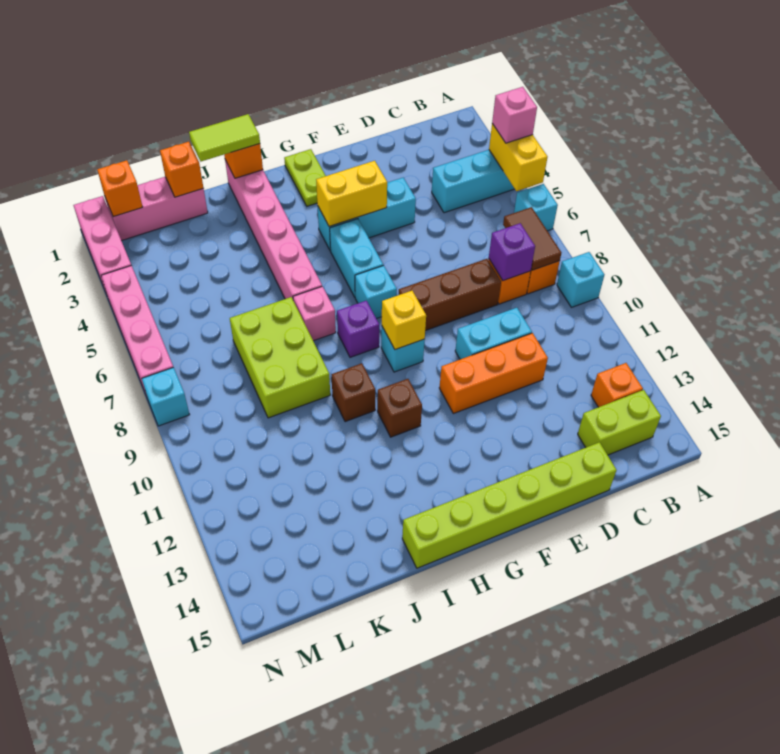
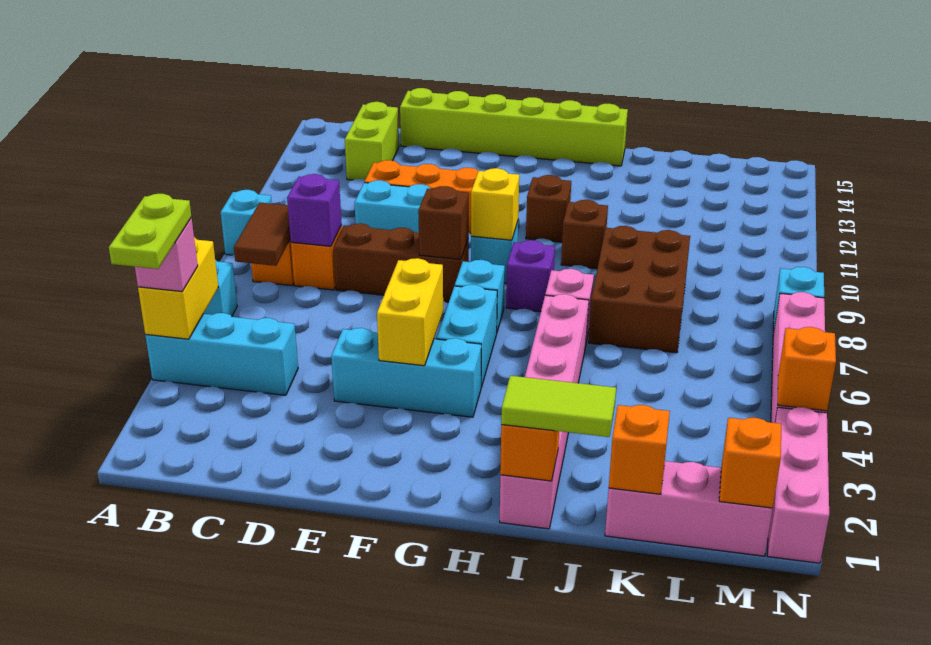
orange 1x1 brick [591,363,643,407] -> orange 1x1 brick moved to [778,327,836,411]
lime 1x2 brick [578,390,661,455] -> lime 1x2 brick turned to [345,102,399,180]
yellow 1x2 brick [316,161,387,227] -> yellow 1x2 brick turned to [377,258,443,366]
none -> brown 1x1 brick [418,186,469,259]
lime 1x2 plate [284,149,326,206] -> lime 1x2 plate moved to [109,194,191,269]
lime 2x3 brick [230,297,330,418] -> brown 2x3 brick [589,226,690,353]

